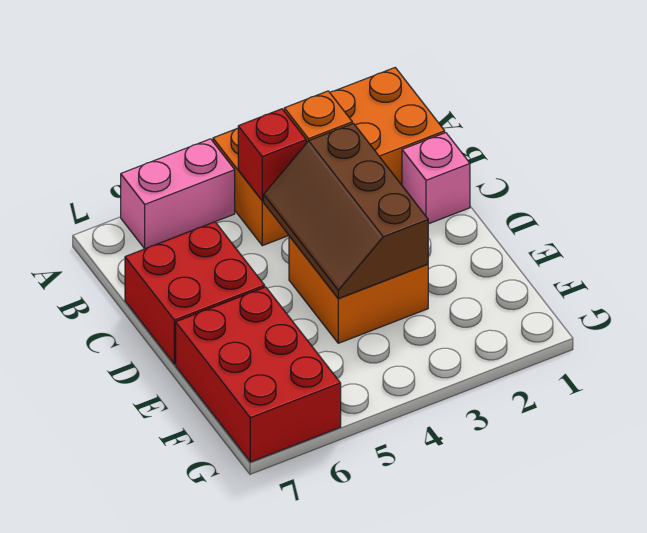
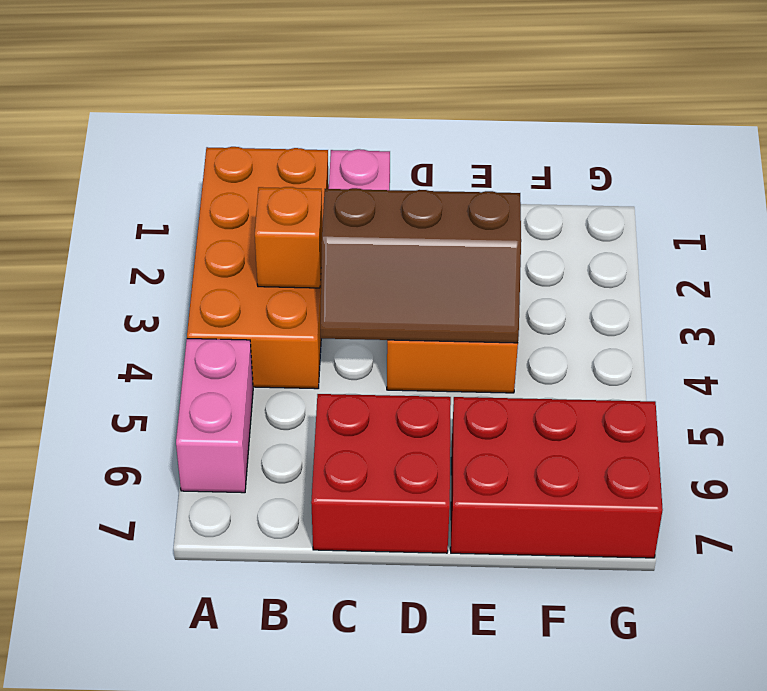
red 1x1 brick [238,109,306,201] -> none

